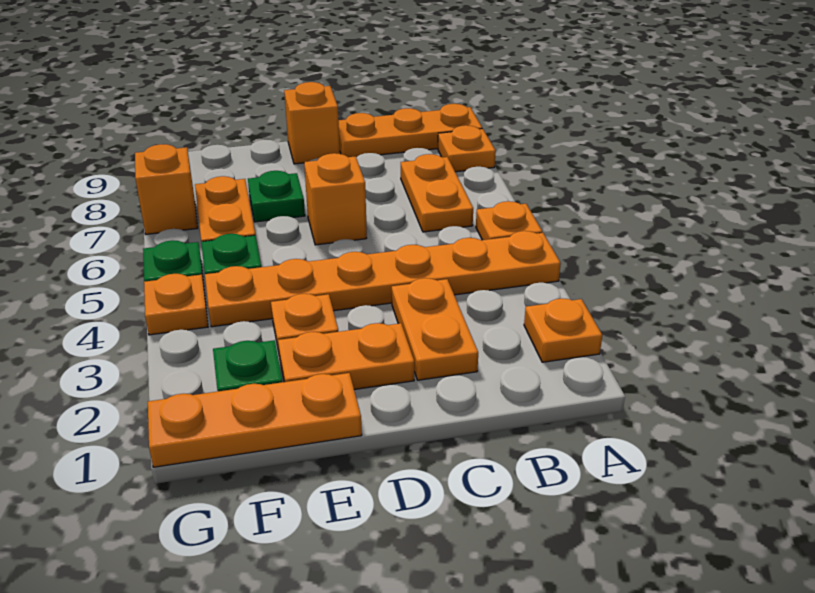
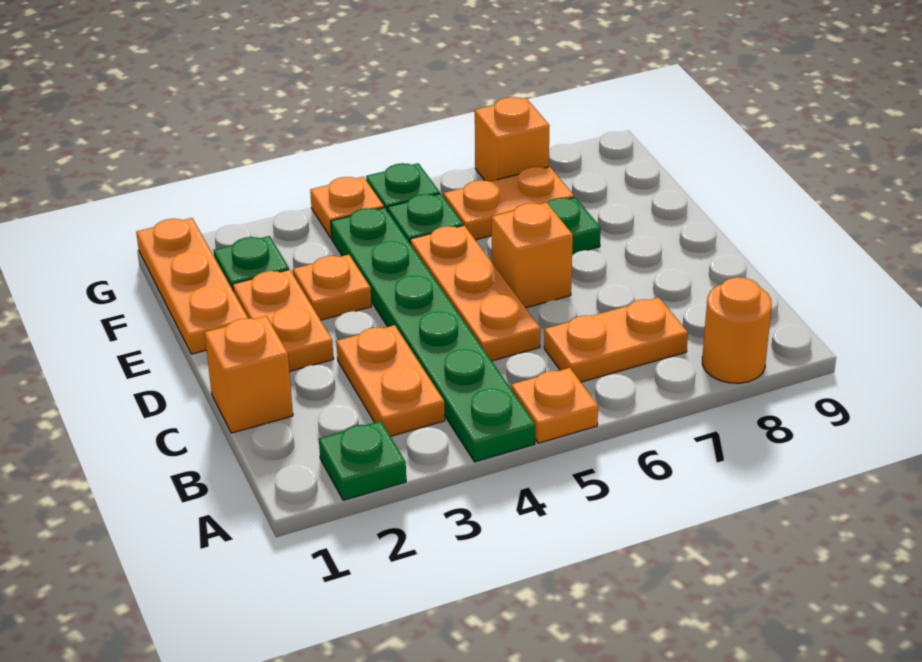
orange 1x1 plate [524,298,602,362] -> green 1x1 plate [319,421,406,500]
orange 1x6 plate [205,231,561,327] -> green 1x6 plate [331,207,535,462]
orange 1x1 plate [438,125,496,172] -> orange 1x1 round brick [702,277,772,383]
orange 1x3 plate [339,104,482,157] -> orange 1x3 plate moved to [410,225,540,361]
orange 1x2 plate [392,278,478,380] -> orange 1x2 plate turned to [336,325,445,436]
orange 1x1 brick [284,82,340,164] -> orange 1x1 brick moved to [205,316,293,433]

